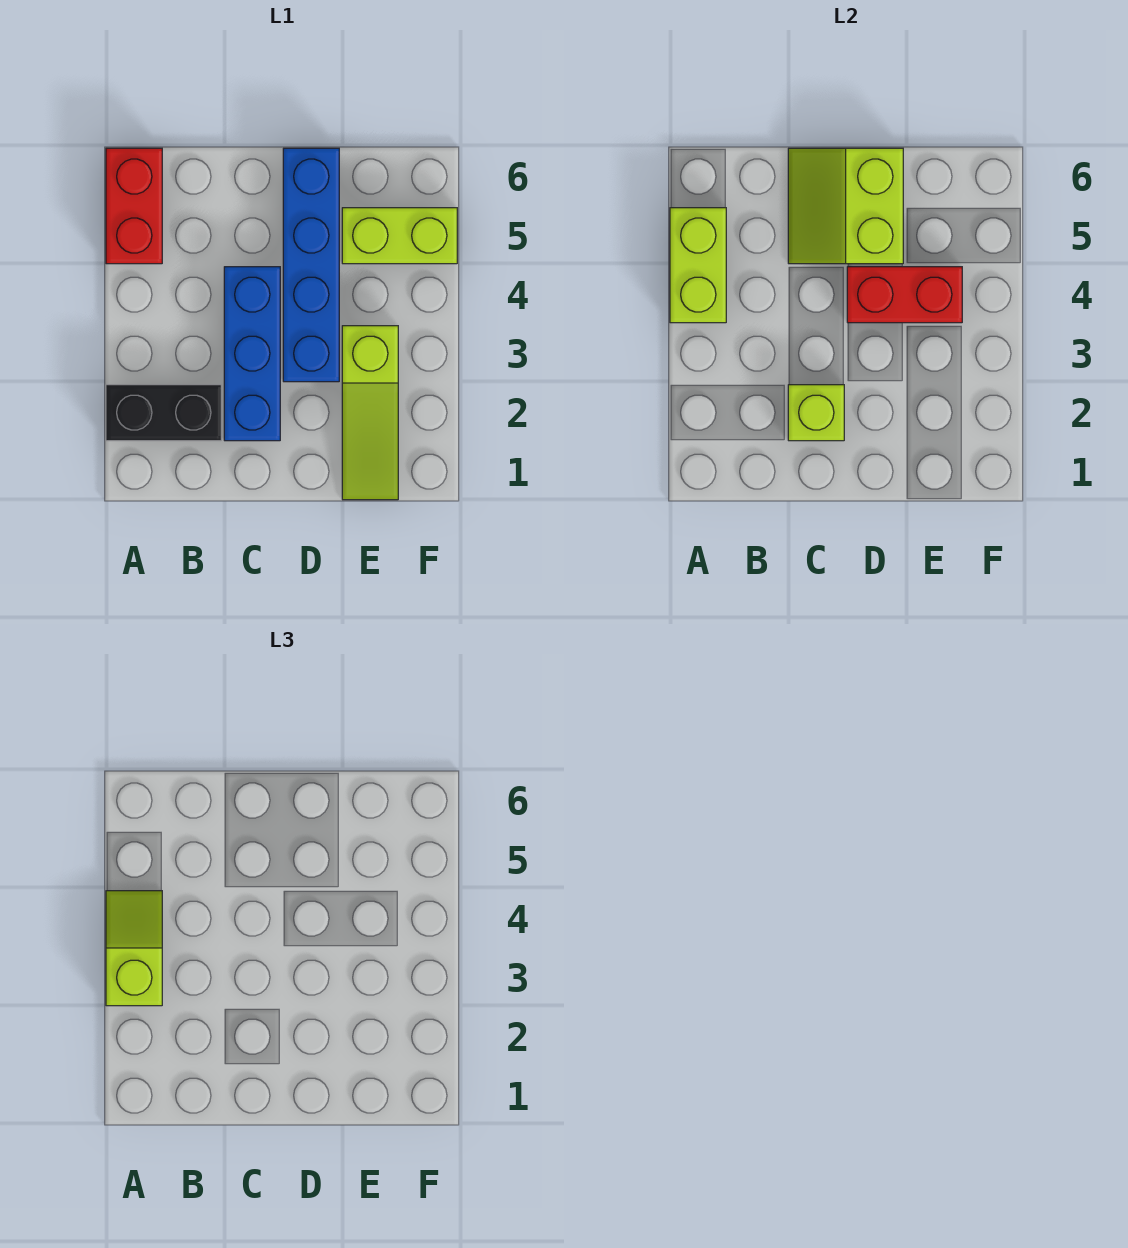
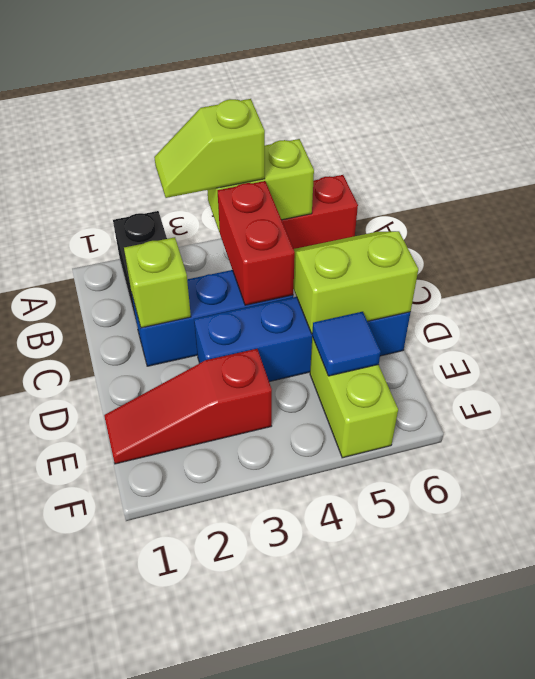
lime 1x2 slope [106,891,162,1006] -> lime 1x2 slope turned to [154,99,265,198]
red 1x2 brick [847,267,962,323] -> red 1x2 brick moved to [218,181,295,305]
lime 1x3 slope [342,326,398,500] -> red 1x3 slope [104,349,272,464]
none -> blue 1x1 tile [312,312,381,376]

